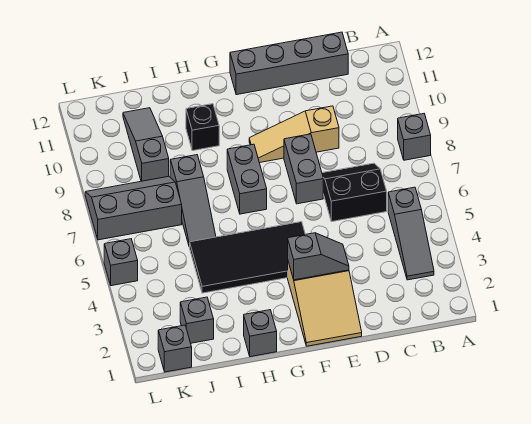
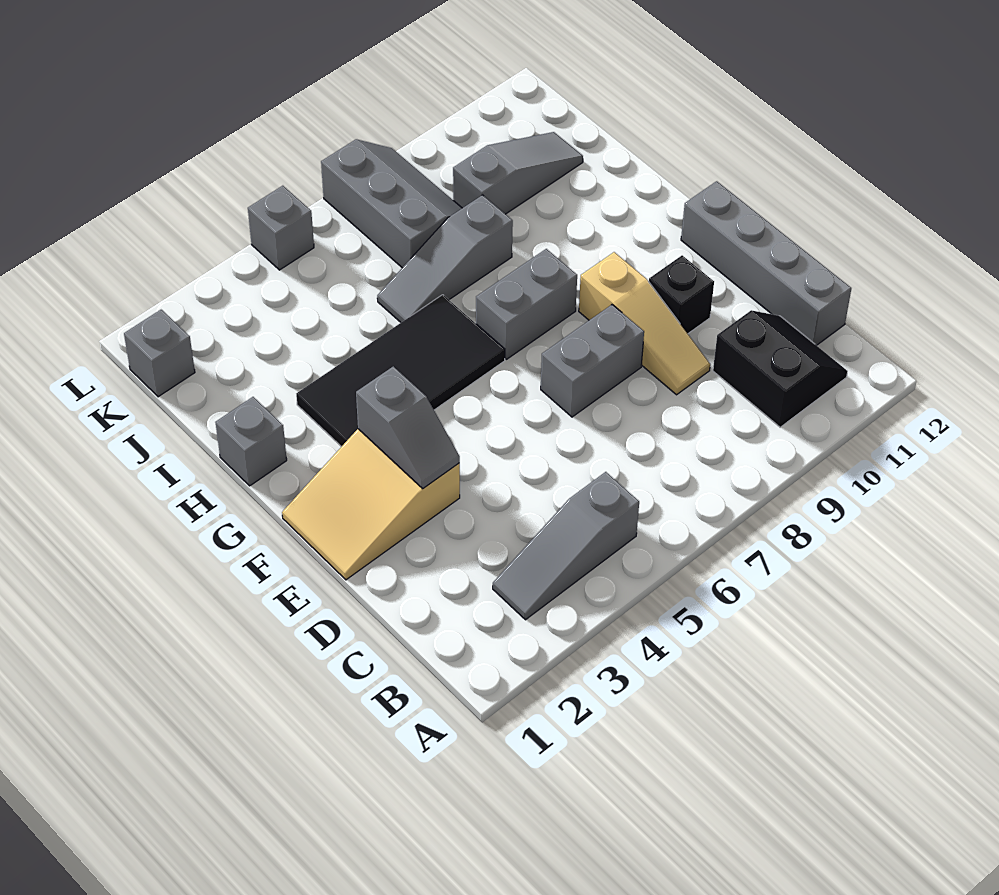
grey 1x1 brick [398,114,431,160] -> none
black 2x2 slope [322,163,387,222] -> black 2x2 slope moved to [713,310,848,427]
tan 1x3 slope [249,106,339,163] -> tan 1x3 slope turned to [579,252,710,395]
black 2x4 tile [189,222,305,293] -> black 2x4 tile turned to [296,295,505,447]
black 1x1 brick [186,104,219,151] -> black 1x1 brick moved to [649,255,714,334]
grey 1x1 brick [180,297,214,343] -> none

